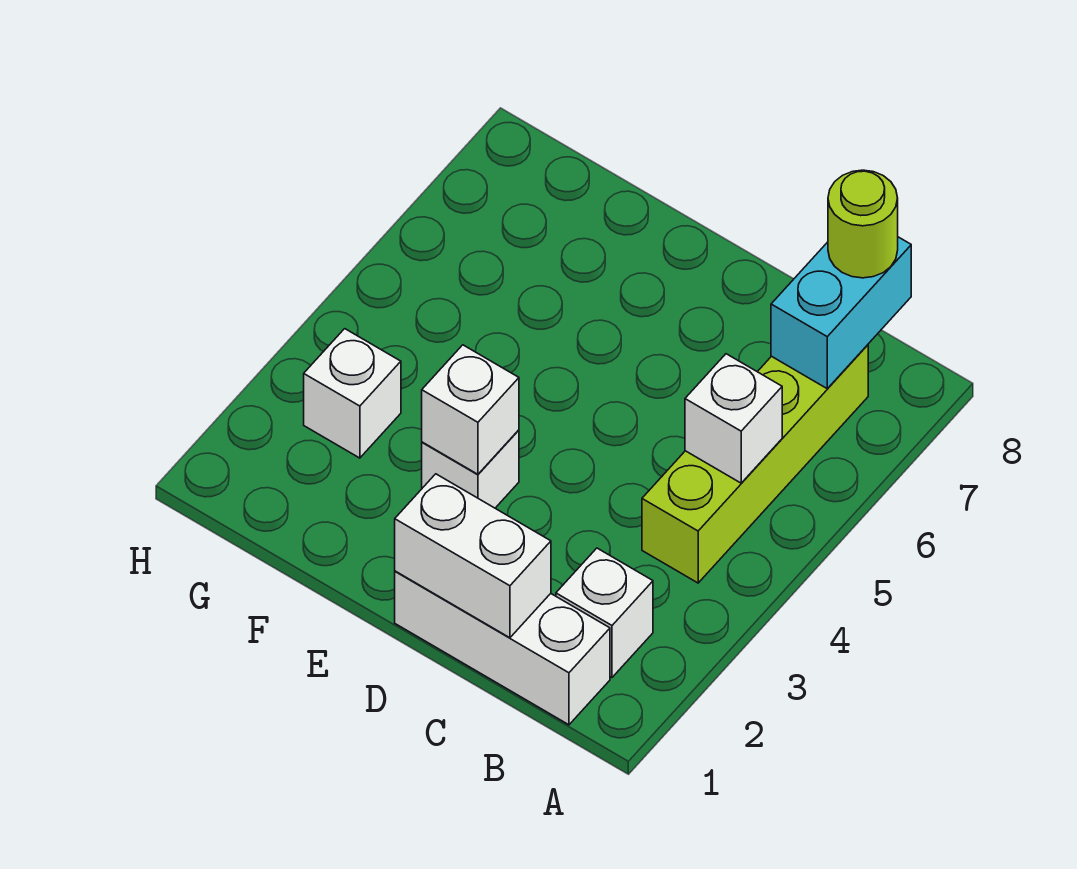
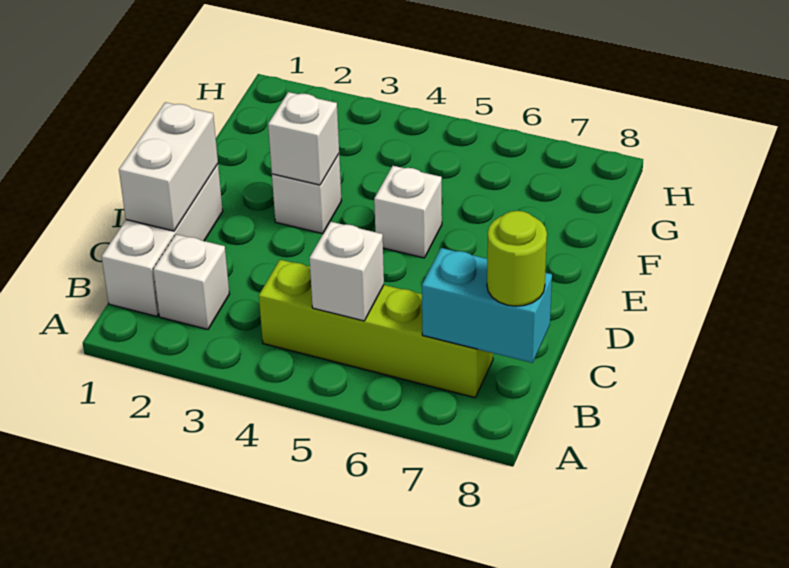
white 1x1 brick [304,329,401,458] -> white 1x1 brick moved to [374,166,442,258]

